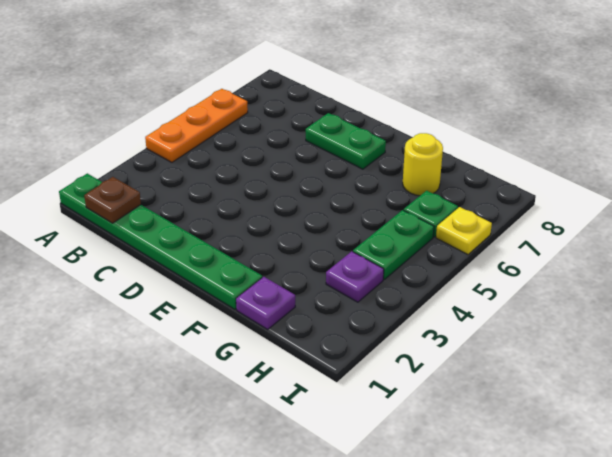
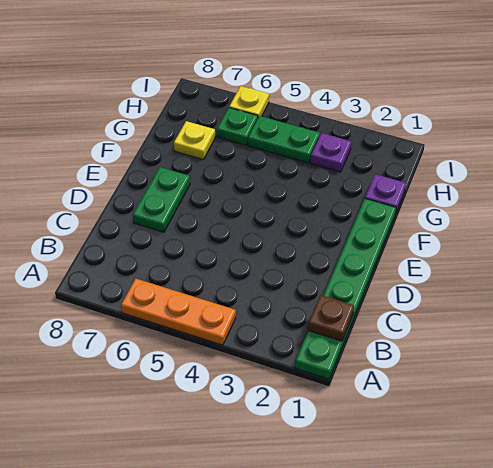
yellow 1x1 round brick [403,133,443,196] -> yellow 1x1 plate [174,121,215,160]

